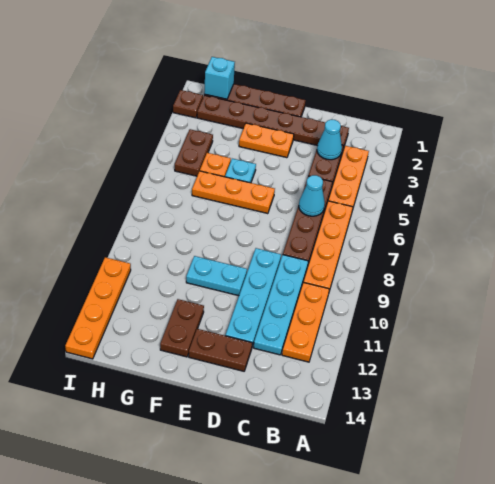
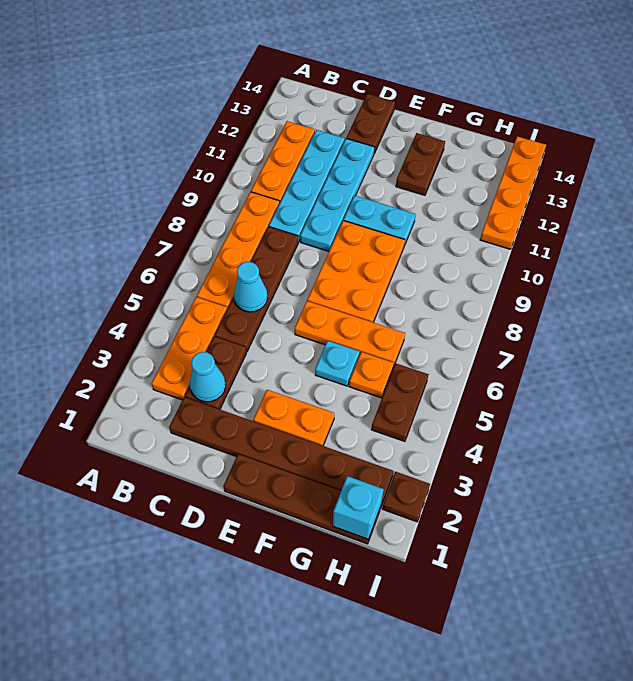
brown 1x2 plate [189,329,252,371] -> brown 1x2 plate turned to [346,94,395,153]
none -> orange 2x3 plate [307,220,405,322]

